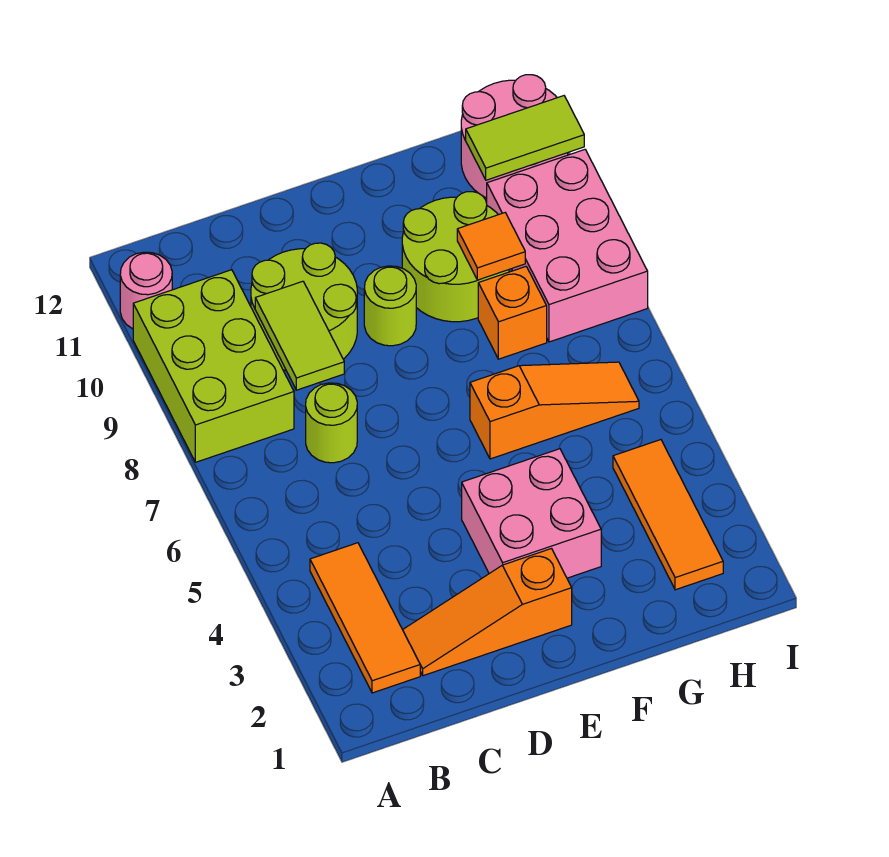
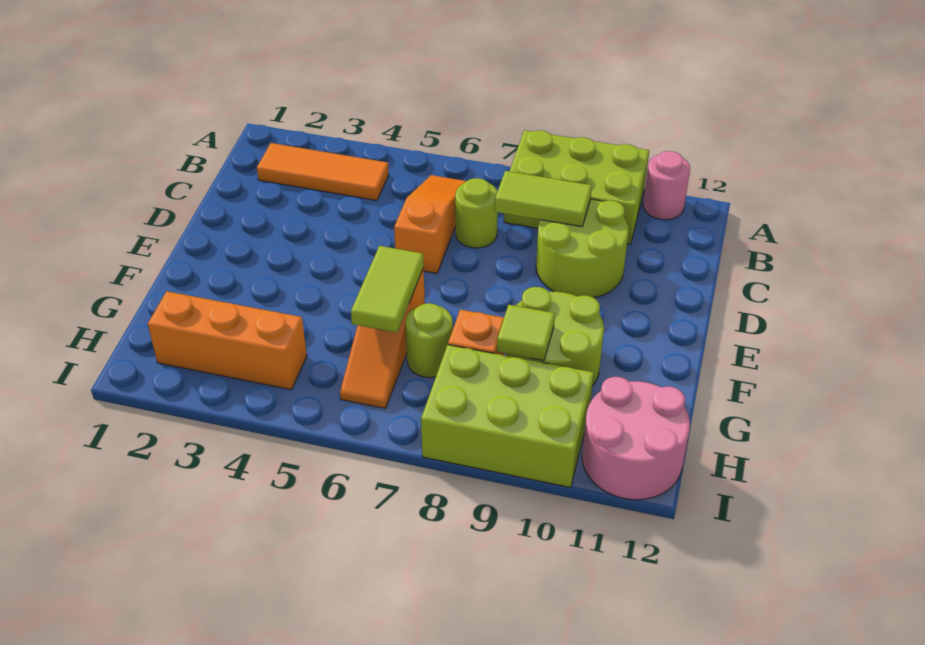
orange 1x3 slope [403,549,572,676] -> orange 1x3 slope moved to [394,175,466,273]
pink 2x2 brick [462,449,601,578] -> none
lime 1x1 round brick [364,266,416,346] -> lime 1x1 round brick moved to [405,303,453,378]
orange 1x1 tile [457,213,525,280] -> lime 1x1 tile [497,305,555,361]
orange 1x3 tile [613,440,723,590] -> orange 1x3 brick [148,291,307,390]
pink 2x3 brick [487,150,648,342] -> lime 2x3 brick [421,345,594,488]
lime 1x2 tile [466,96,584,180] -> lime 1x2 tile moved to [351,246,424,333]

